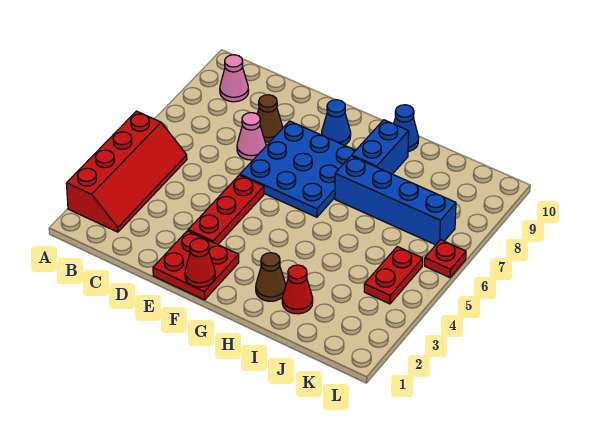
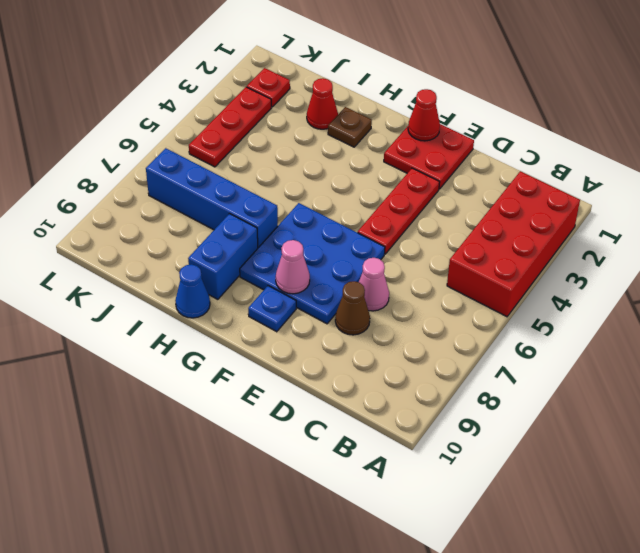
red 2x4 slope [66,111,187,232] -> red 2x4 brick [447,171,580,317]
pink 1x1 cone [220,55,249,102] -> pink 1x1 cone moved to [276,240,310,294]
blue 1x1 cone [322,100,351,145] -> blue 1x1 plate [248,286,296,332]
brown 1x1 cone [256,253,286,301] -> brown 1x1 plate [328,107,372,147]
red 1x2 plate [364,247,423,304] -> red 1x3 plate [189,87,271,167]
red 1x1 plate [425,240,466,278] -> red 1x1 plate moved to [247,68,290,107]

